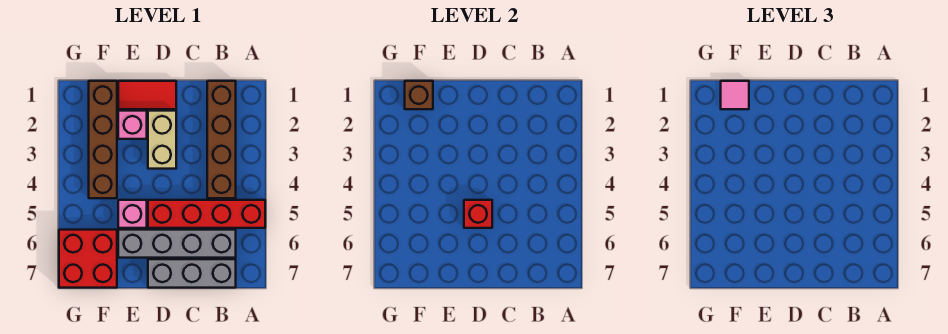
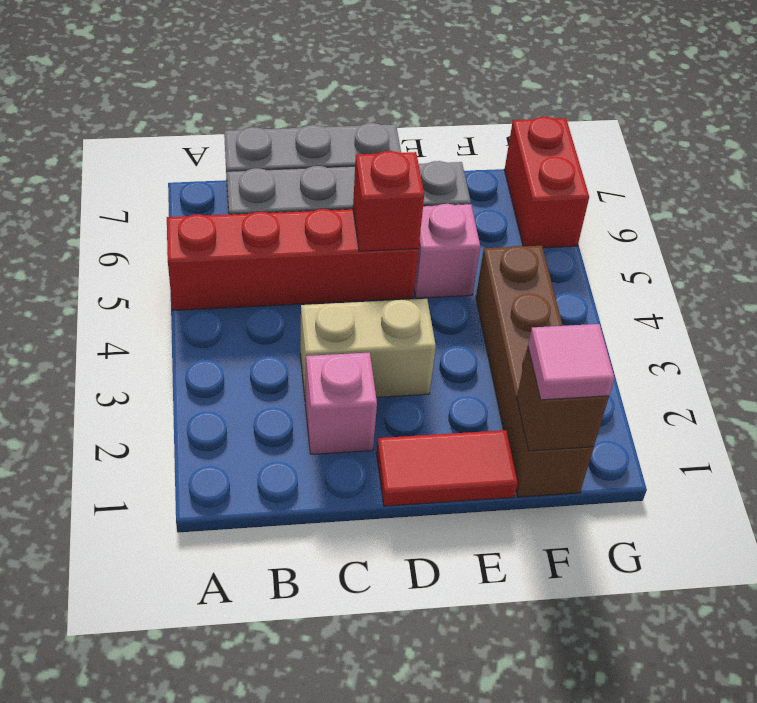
brown 1x4 brick [207,81,236,198] -> none
tan 1x2 brick [148,111,176,169] -> tan 1x2 brick turned to [300,299,436,397]
pink 1x1 brick [118,111,147,139] -> pink 1x1 brick moved to [305,352,377,454]
red 2x2 brick [59,230,117,288] -> red 1x2 brick [504,117,589,248]

